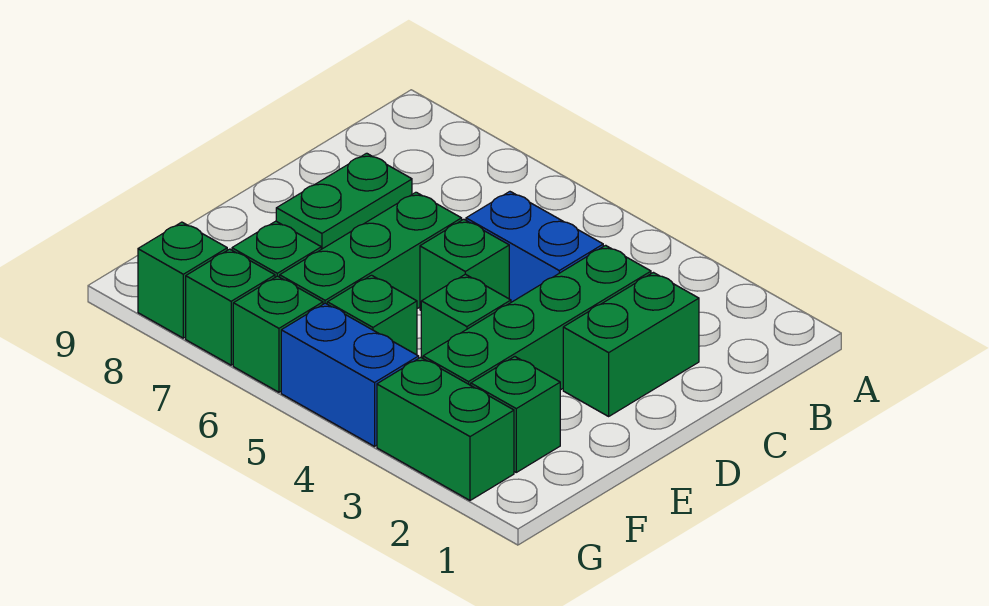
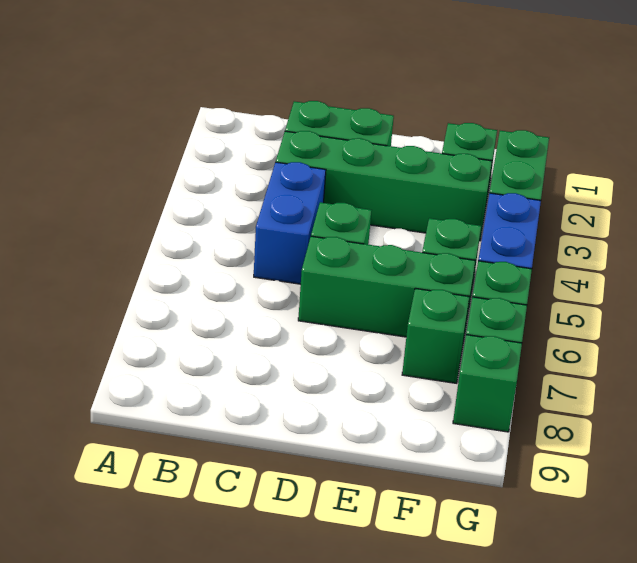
green 1x2 plate [276,153,412,249] -> none
green 1x1 brick [421,274,511,358] -> none

